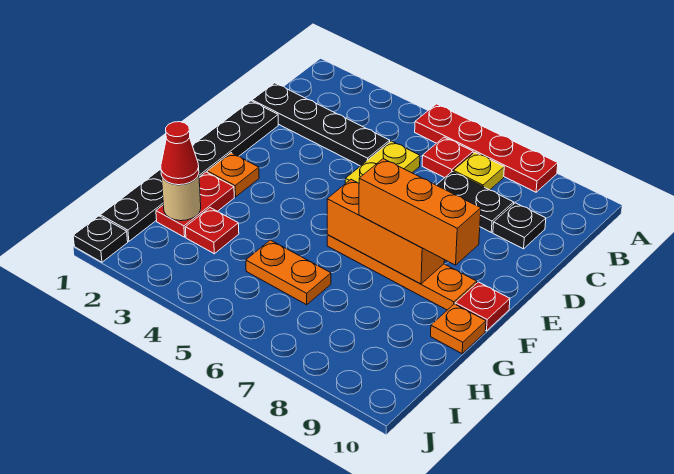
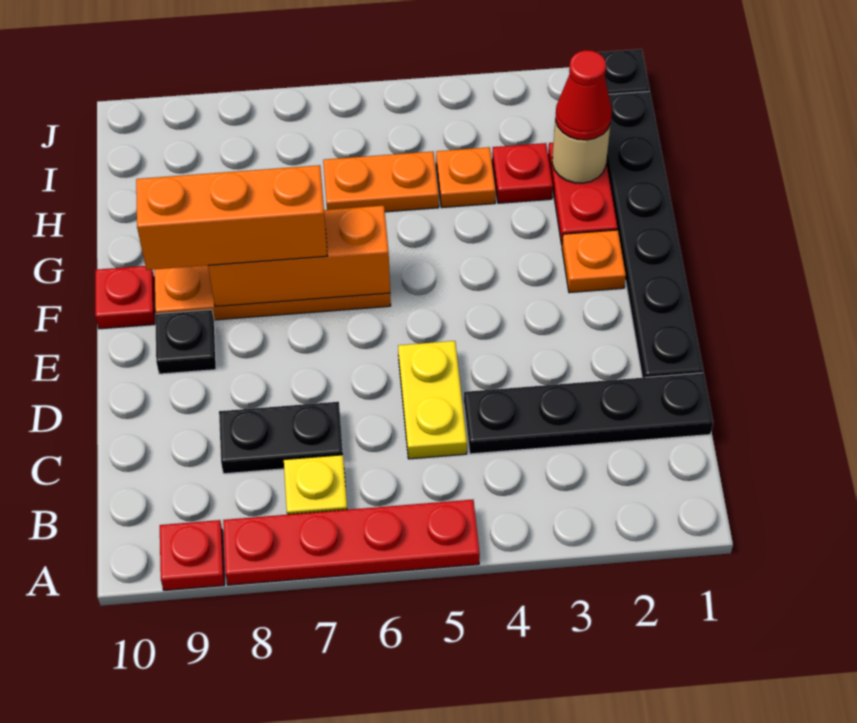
red 1x1 plate [422,137,473,178] -> red 1x1 plate moved to [160,520,225,590]
black 1x1 plate [493,203,546,249] -> black 1x1 plate moved to [155,310,216,374]
orange 1x1 plate [431,304,486,354] -> orange 1x1 plate moved to [436,147,496,208]

